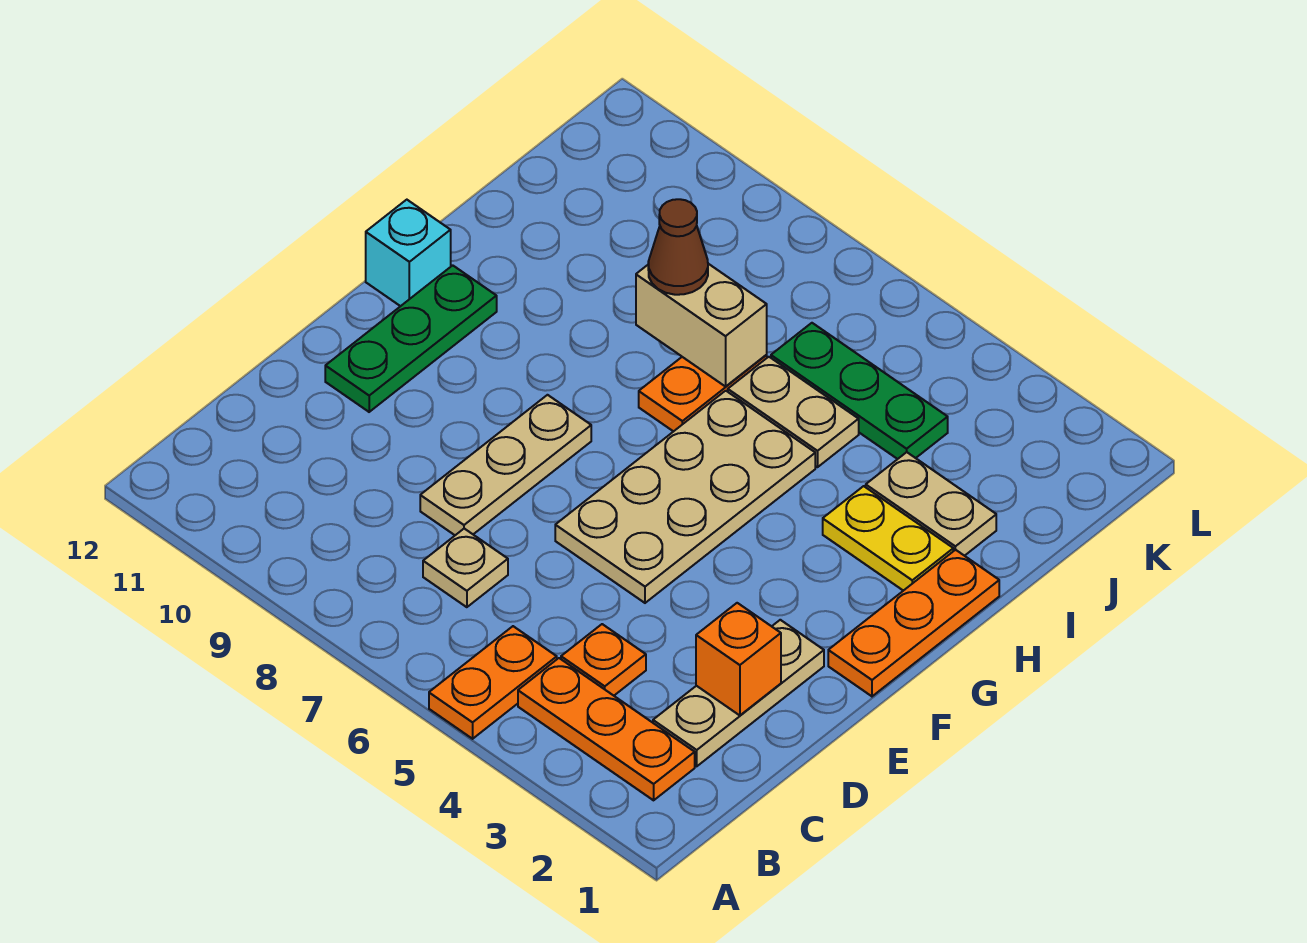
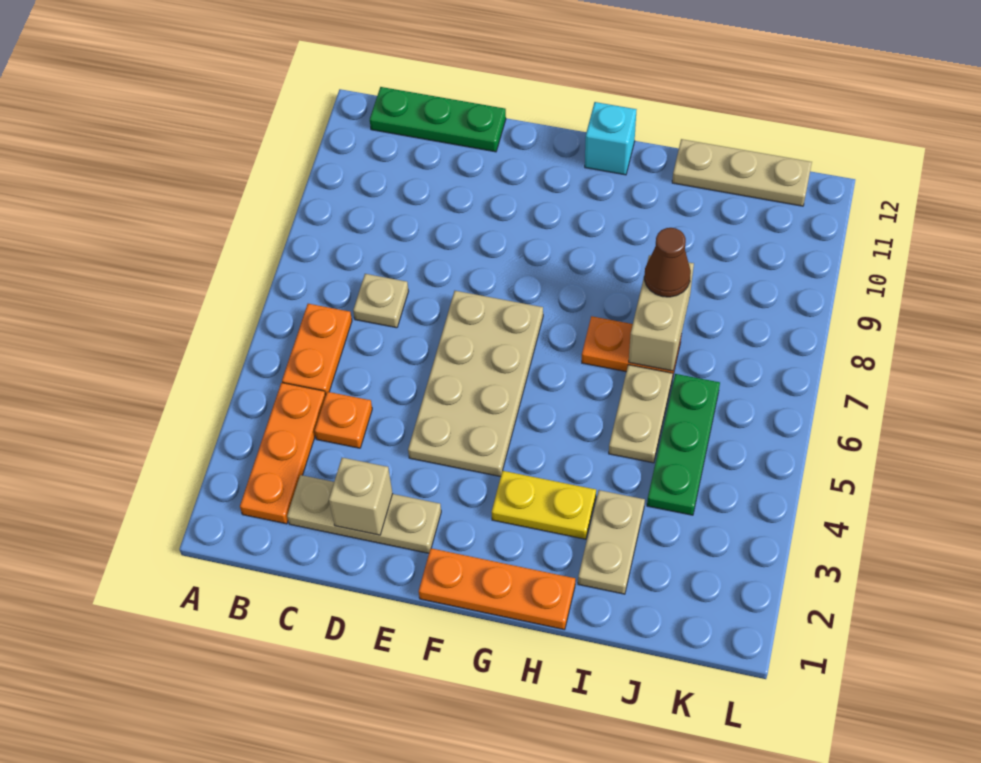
orange 1x2 plate [429,626,557,739] -> orange 1x2 plate turned to [282,304,352,394]
orange 1x1 brick [696,603,781,715] -> tan 1x1 brick [329,458,393,535]
tan 1x3 plate [420,395,591,535] -> tan 1x3 plate moved to [672,139,812,206]
tan 2x4 plate [555,391,815,603] -> tan 2x4 plate turned to [408,291,543,477]
green 1x3 plate [325,265,497,412] -> green 1x3 plate moved to [370,87,506,152]
yellow 1x2 plate [823,486,953,591] -> yellow 1x2 plate turned to [491,471,596,539]

